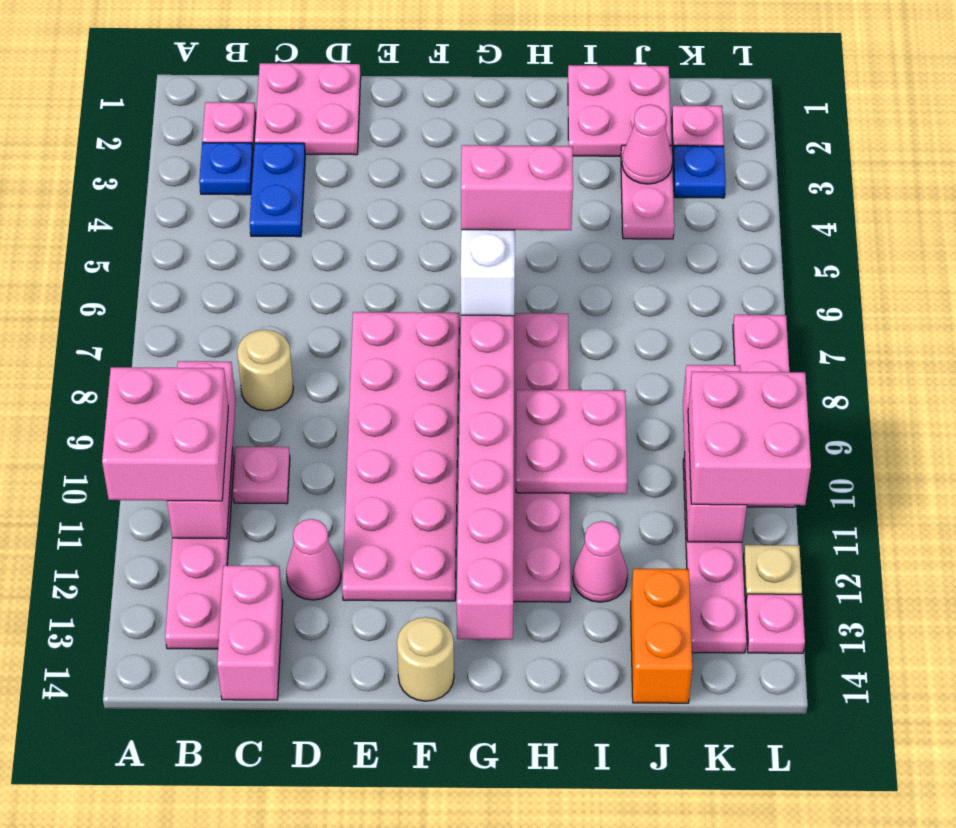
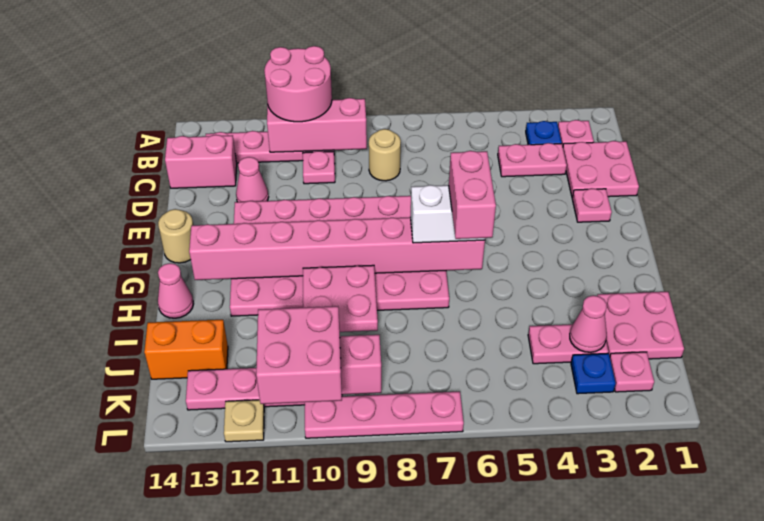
pink 2x2 brick [102,367,228,501] -> pink 2x2 round brick [264,46,332,122]
blue 1x2 plate [250,143,305,237] -> pink 1x2 plate [498,143,567,177]
pink 1x1 cone [573,521,628,602] -> pink 1x1 cone moved to [158,263,194,318]
pink 1x1 plate [746,594,805,653] -> pink 1x1 plate moved to [572,189,612,222]

